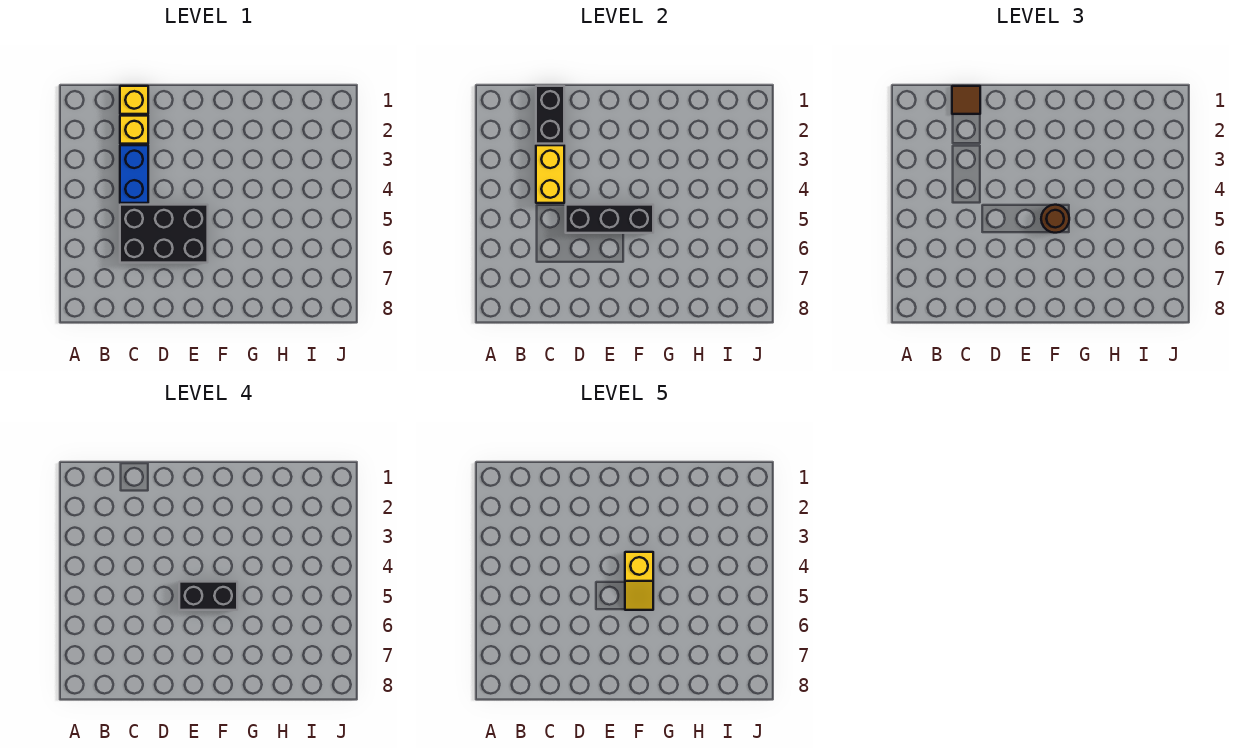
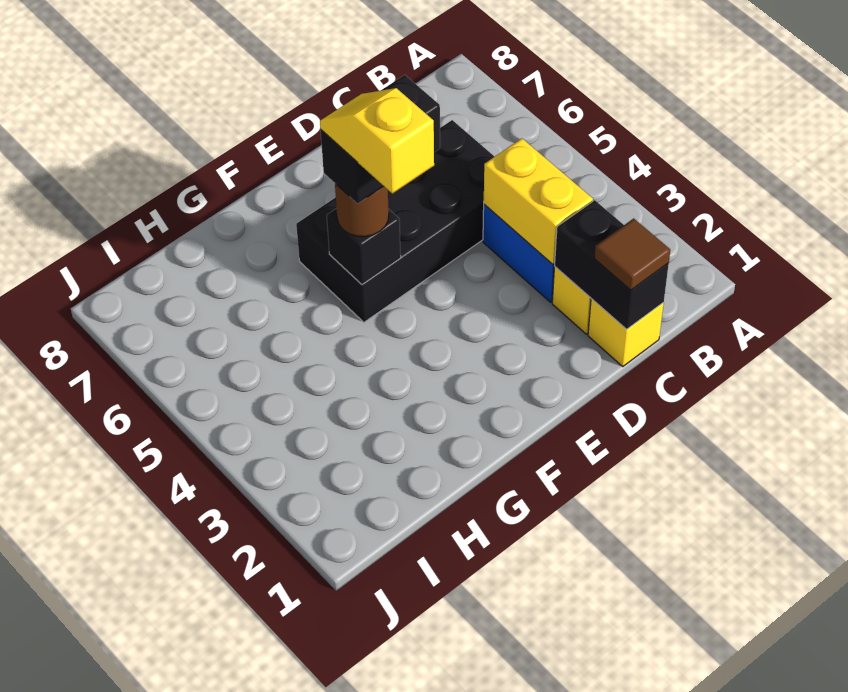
black 2x3 brick [120,205,208,263] -> black 2x4 brick [296,120,495,322]
black 1x3 brick [566,205,653,233] -> black 1x1 brick [327,208,401,284]

